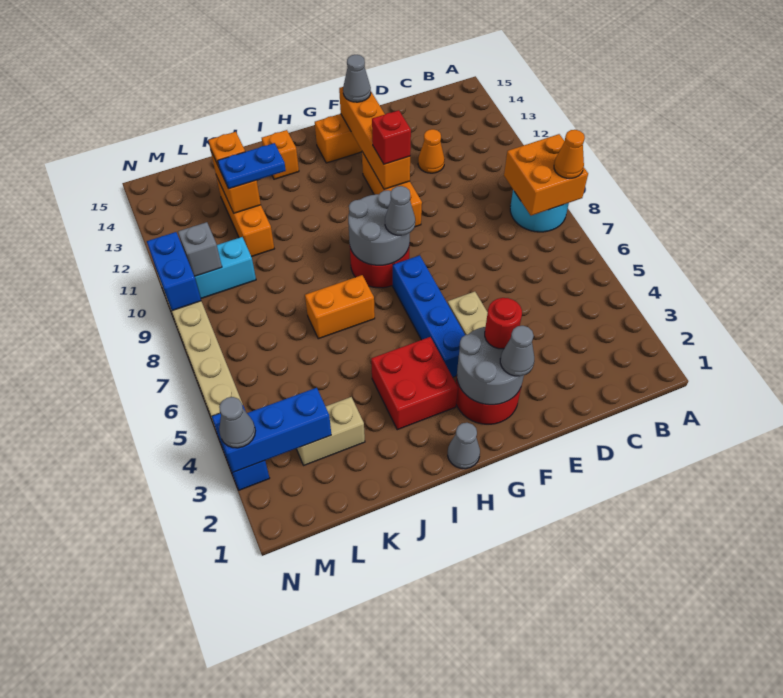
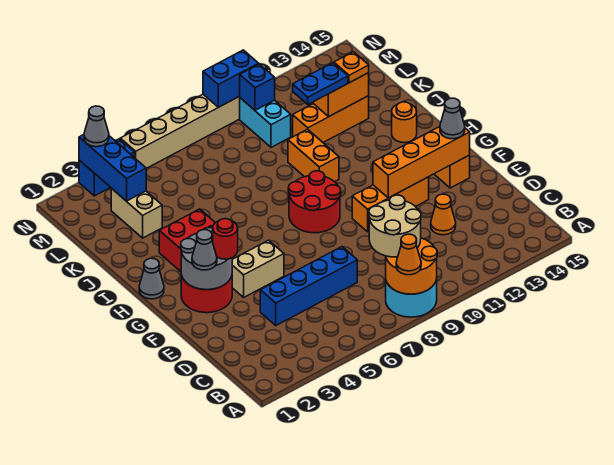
orange 2x2 brick [504,134,588,216] -> orange 2x2 round brick [386,238,437,294]
none -> tan 2x2 round brick [369,195,421,257]
red 1x1 brick [372,110,411,164] -> none
blue 1x4 brick [393,255,465,377] -> blue 1x4 brick moved to [260,247,357,325]
grey 2x2 round brick [348,190,410,265] -> none
grey 1x1 cone [385,186,415,235] -> none
orange 1x2 brick [305,275,375,339] -> orange 1x2 brick moved to [288,129,339,182]
orange 1x1 brick [262,130,299,179] -> orange 1x1 round brick [392,102,417,143]
blue 1x2 plate [218,143,286,189] -> blue 1x2 plate turned to [293,63,348,104]
grey 1x1 brick [178,222,222,276] -> blue 1x1 brick [240,64,275,110]

